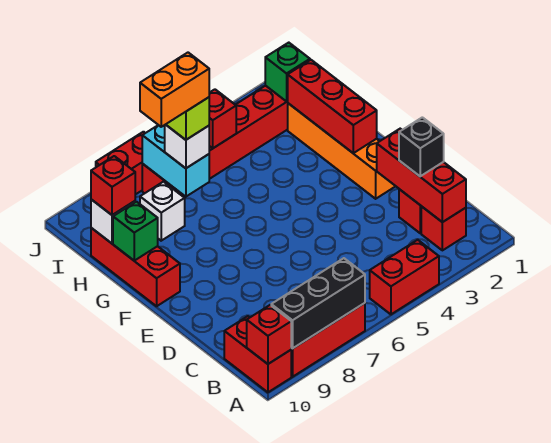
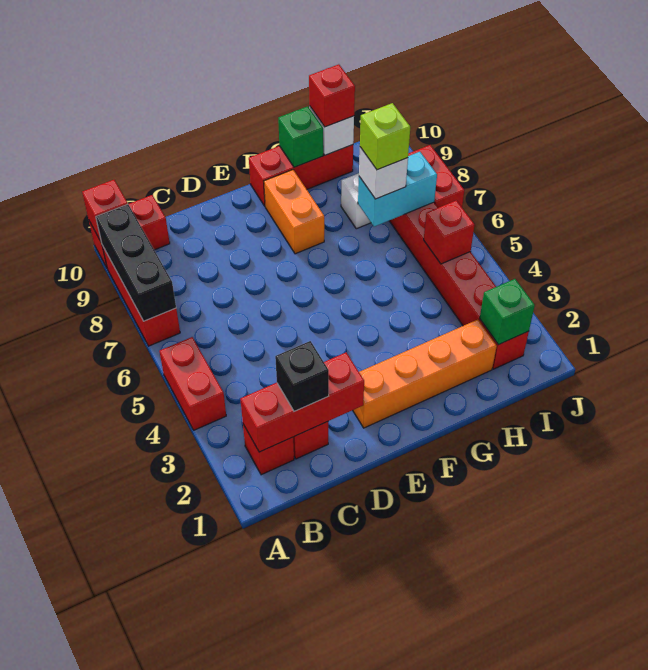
red 1x3 brick [288,60,377,153] -> none
orange 1x2 brick [140,53,209,127] -> orange 1x2 brick moved to [264,170,324,254]

